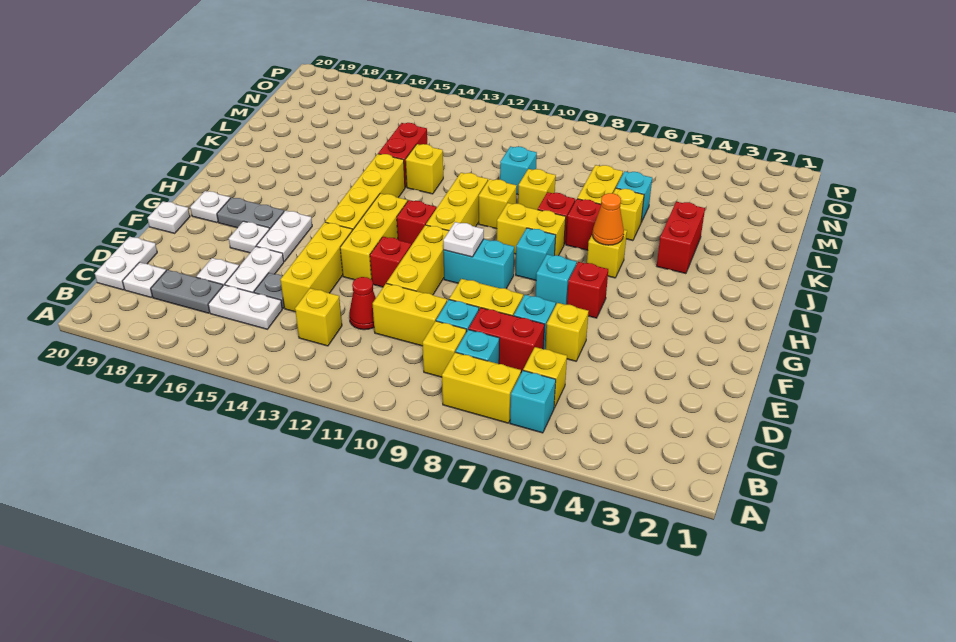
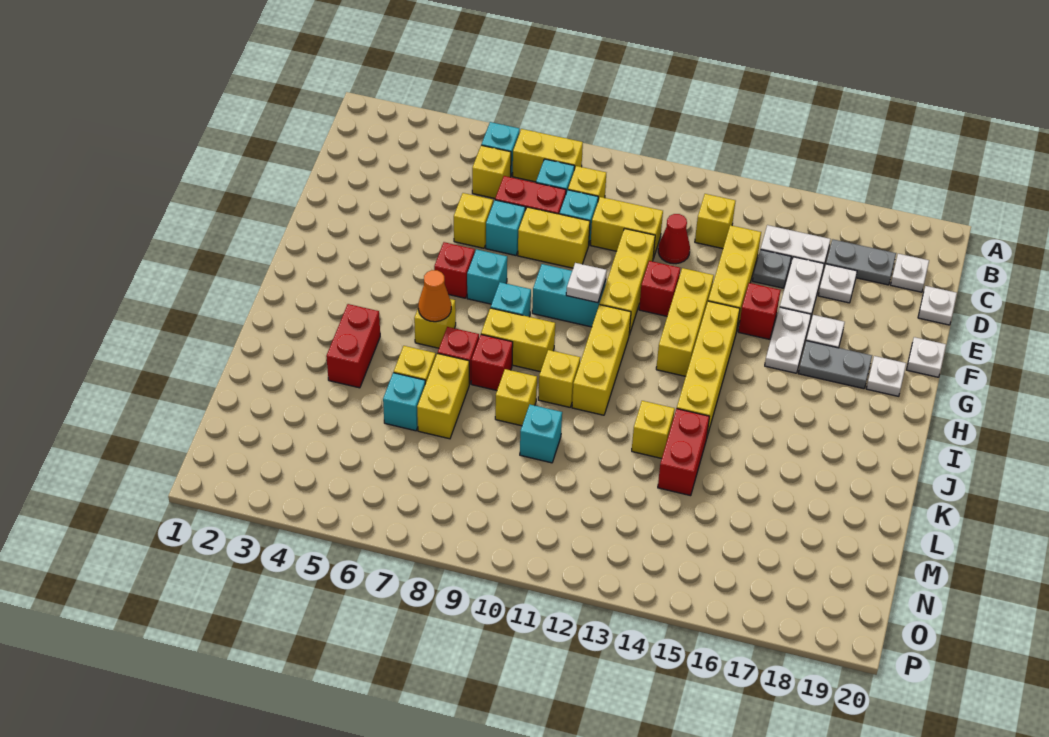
white 1x2 plate [95,237,157,290] -> white 1x1 plate [918,286,957,325]
red 1x1 brick [397,200,436,245] -> red 1x1 brick moved to [738,283,781,339]

